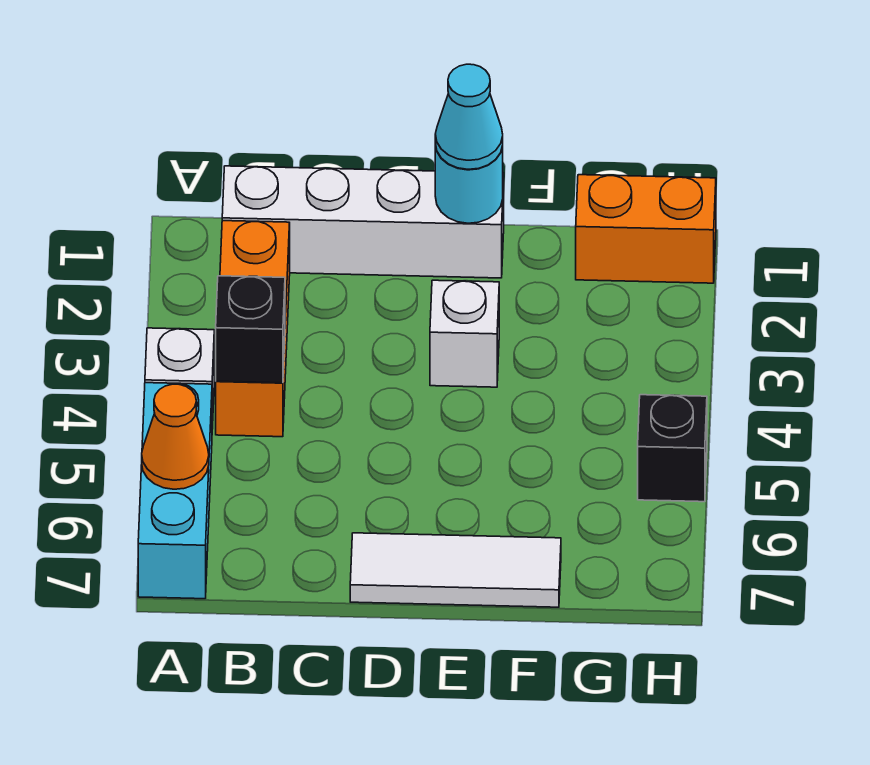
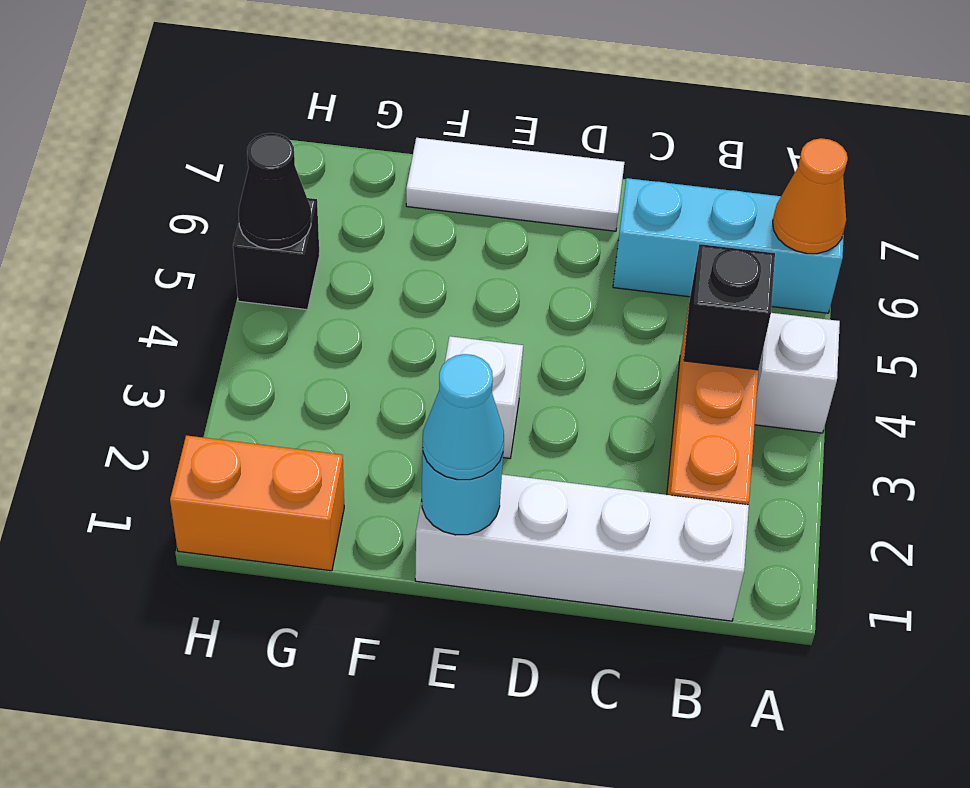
cyan 1x3 brick [138,383,212,599] -> cyan 1x3 brick turned to [613,178,844,313]
none -> black 1x1 cone [239,133,311,249]

